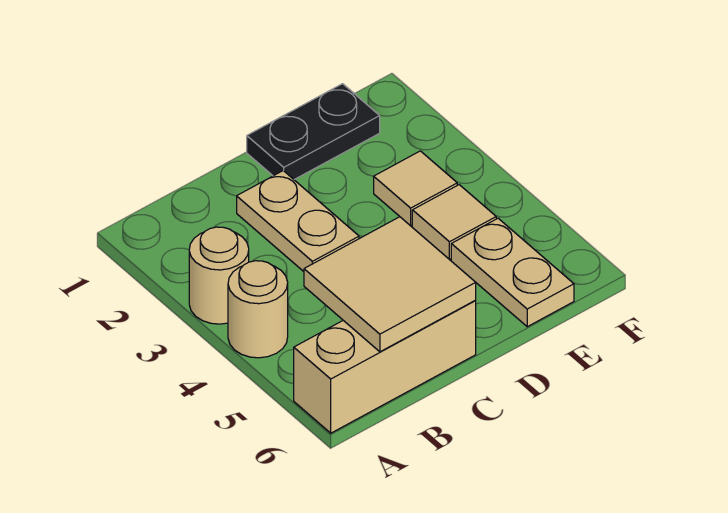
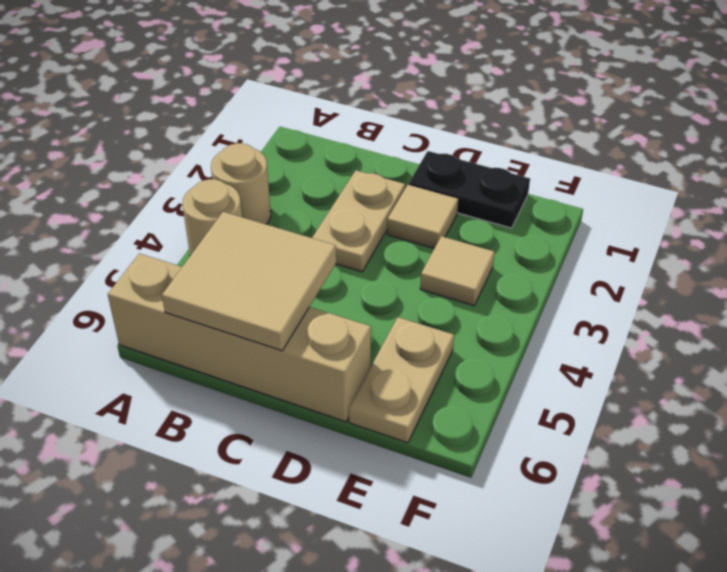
tan 1x3 brick [294,300,476,433] -> tan 1x4 brick [108,253,371,422]
tan 1x1 tile [412,185,496,260] -> tan 1x1 tile moved to [387,185,458,249]

